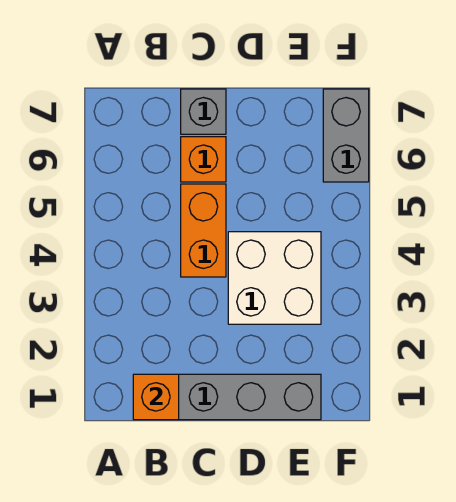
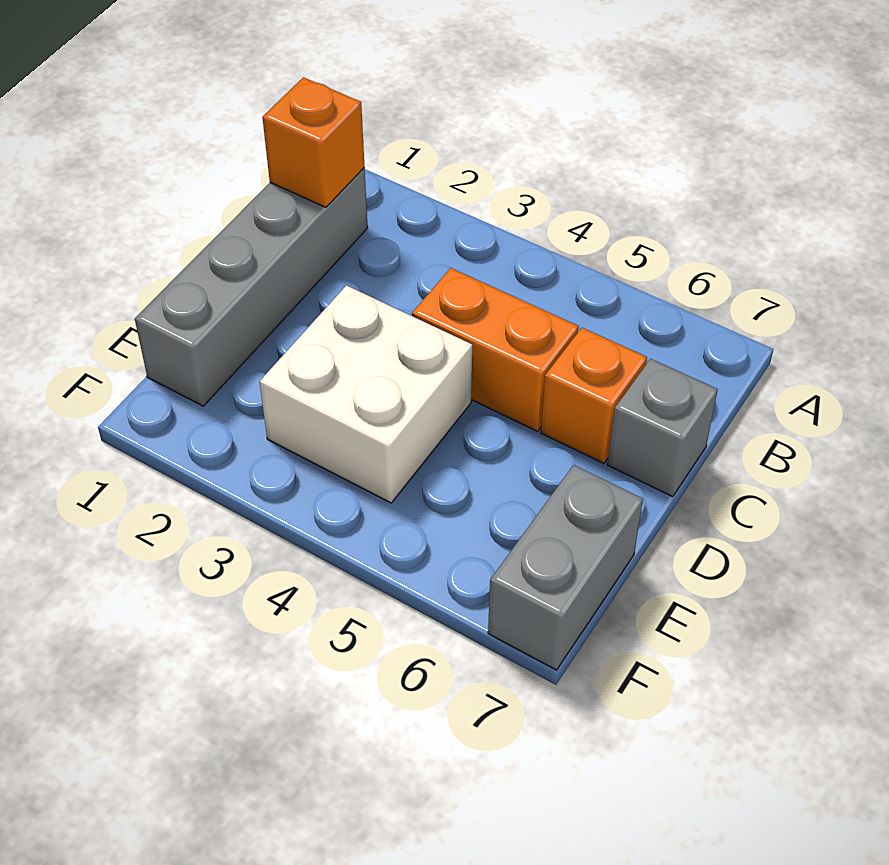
grey 1x2 brick [323,89,369,182] -> grey 1x2 brick turned to [488,465,643,670]

